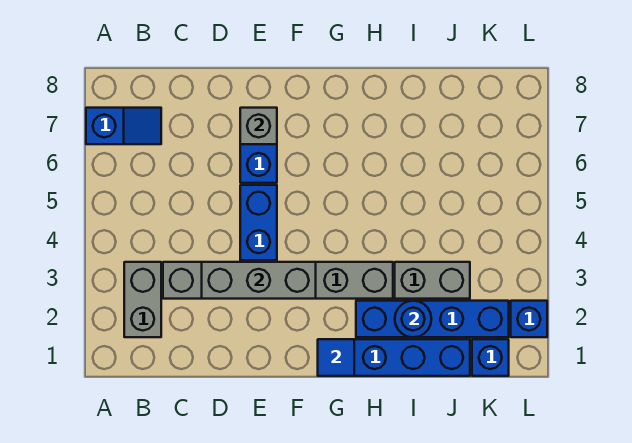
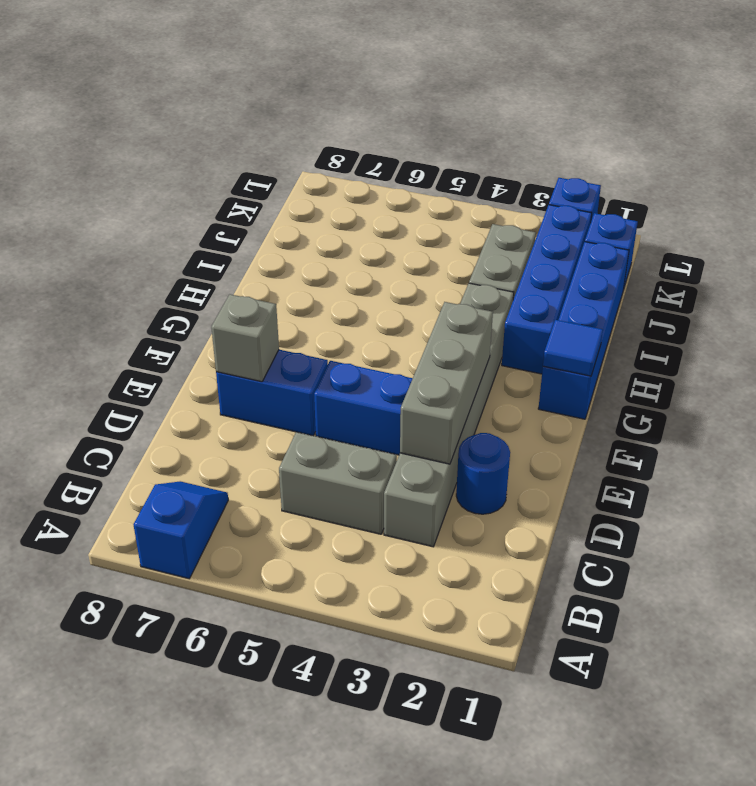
grey 1x2 brick [124,262,161,337] -> grey 1x2 brick moved to [279,432,397,534]
blue 1x1 round brick [395,301,431,337] -> blue 1x1 round brick moved to [456,433,510,514]

